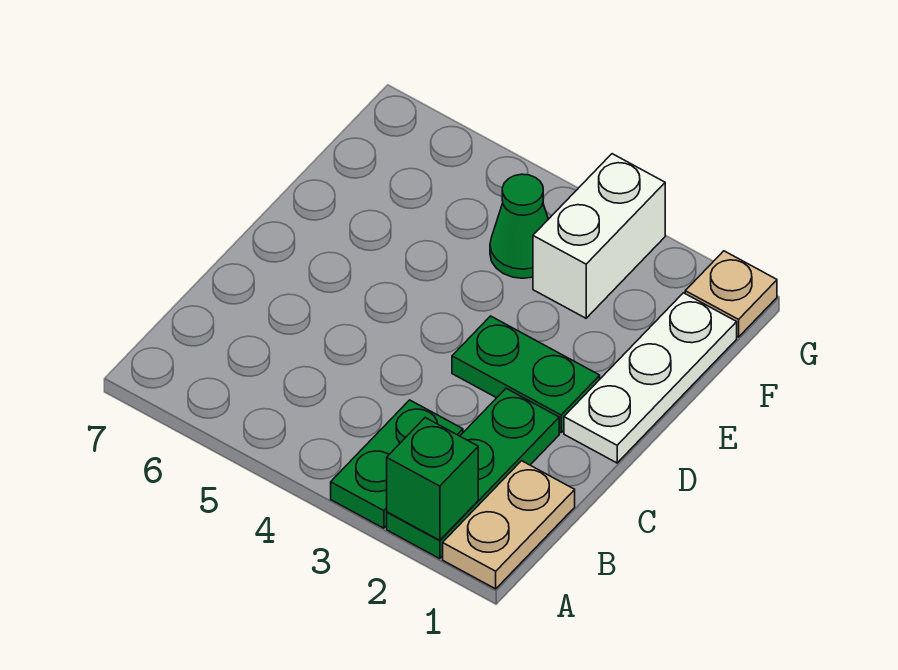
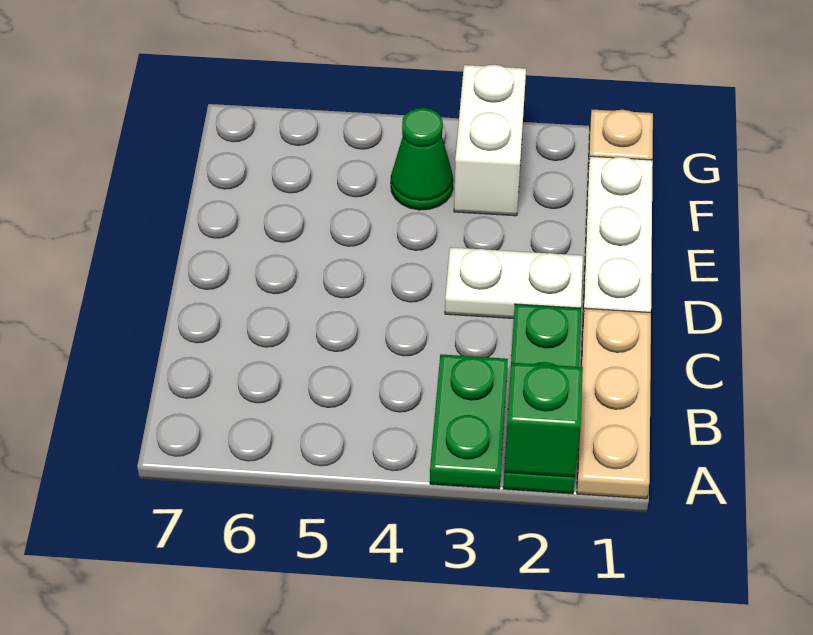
tan 1x2 plate [443,461,575,589] -> tan 1x3 plate [577,308,651,499]
green 1x2 plate [452,316,600,432] -> white 1x2 plate [445,247,583,318]

